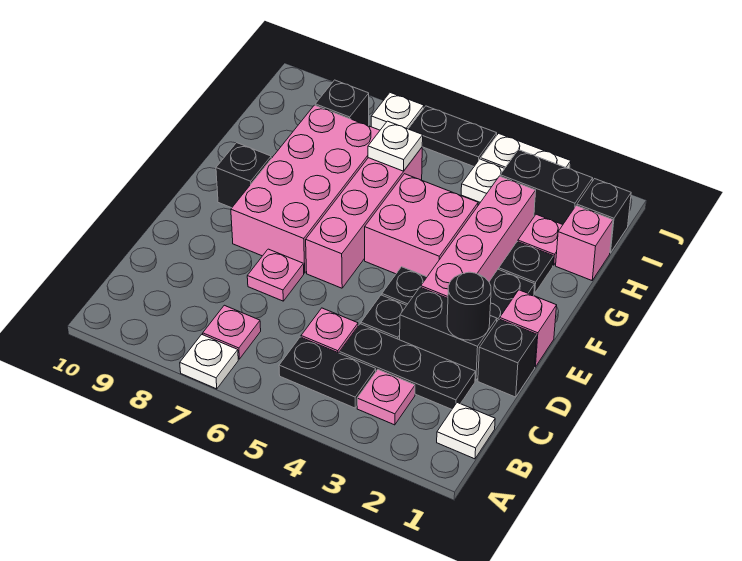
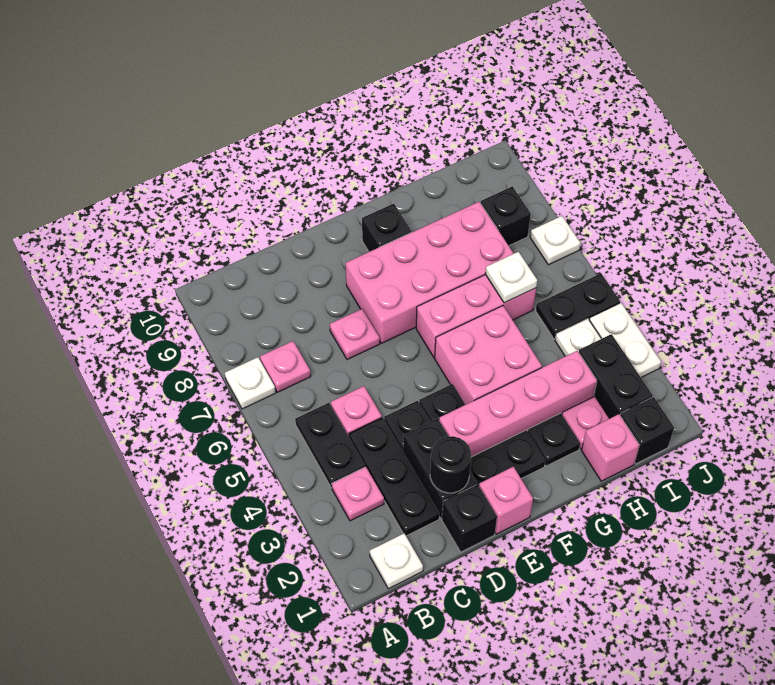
pink 1x4 brick [306,148,422,288] -> pink 1x3 brick [416,275,536,358]
black 1x2 plate [408,106,497,166] -> black 1x2 plate turned to [536,273,620,339]

